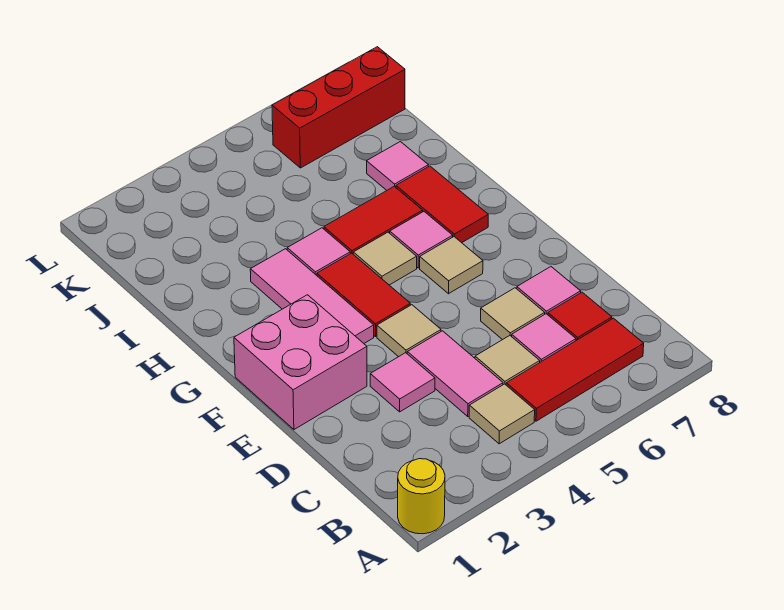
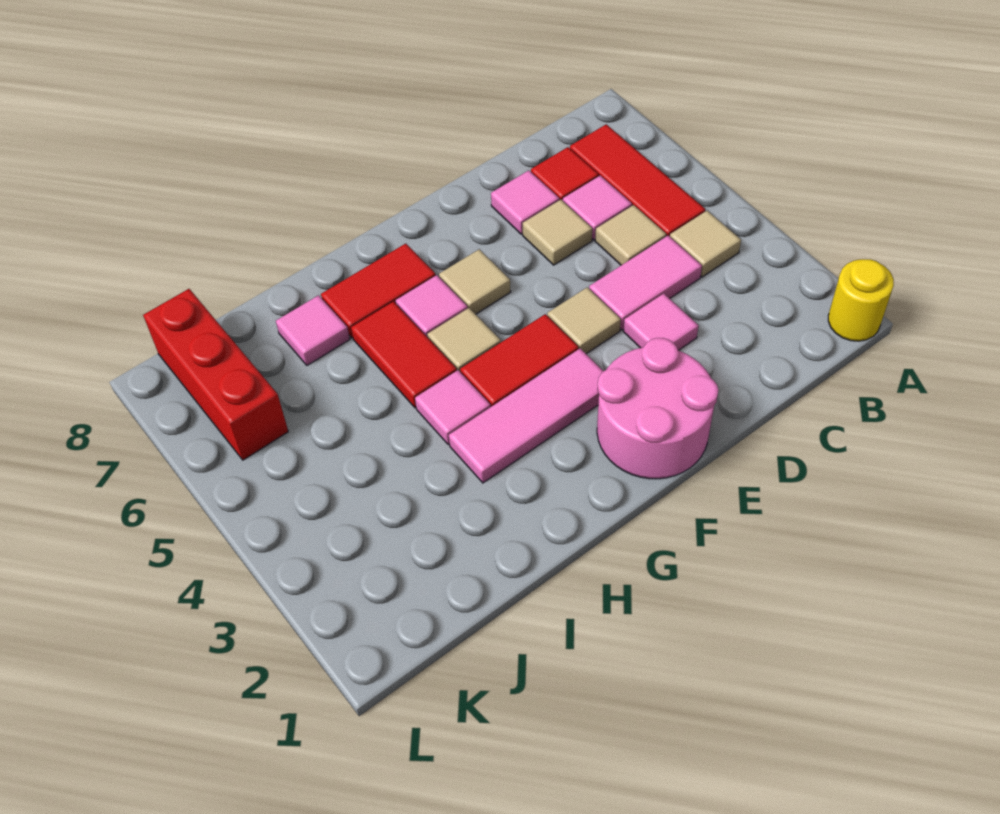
pink 2x2 brick [234,295,367,429] -> pink 2x2 round brick [597,338,718,479]

